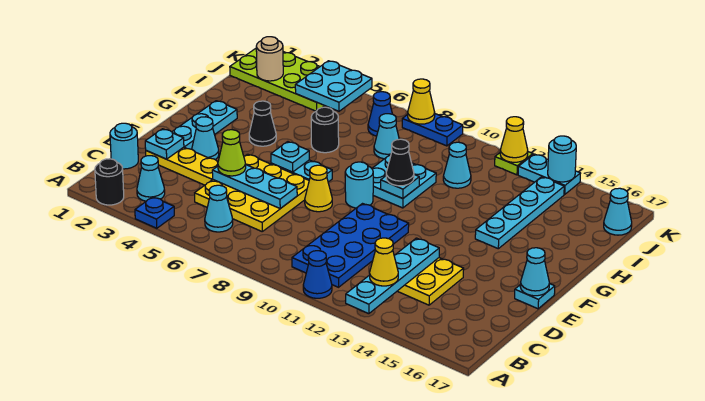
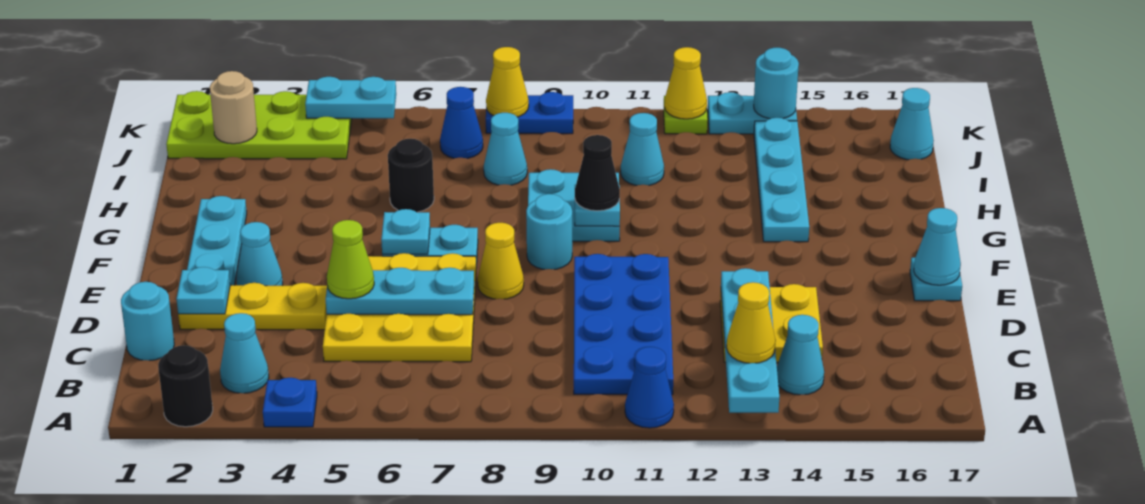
cyan 1x1 cone [205,185,233,232] -> cyan 1x1 cone moved to [777,315,824,395]
black 1x1 cone [249,101,276,146] -> none
cyan 2x2 plate [295,61,372,111] -> cyan 1x2 plate [305,77,396,118]

